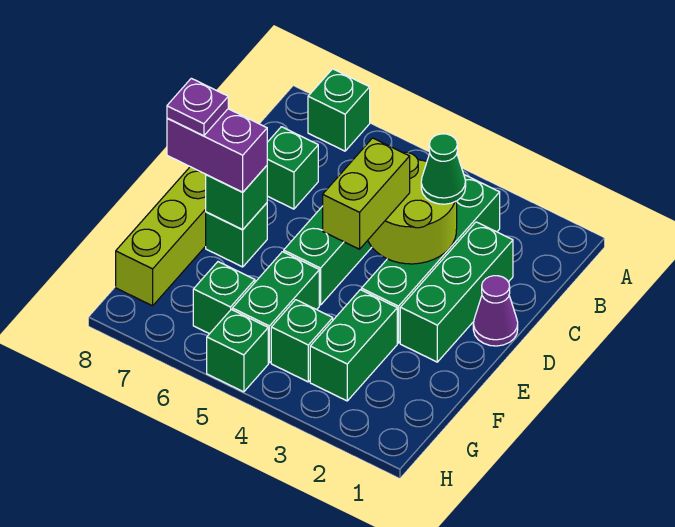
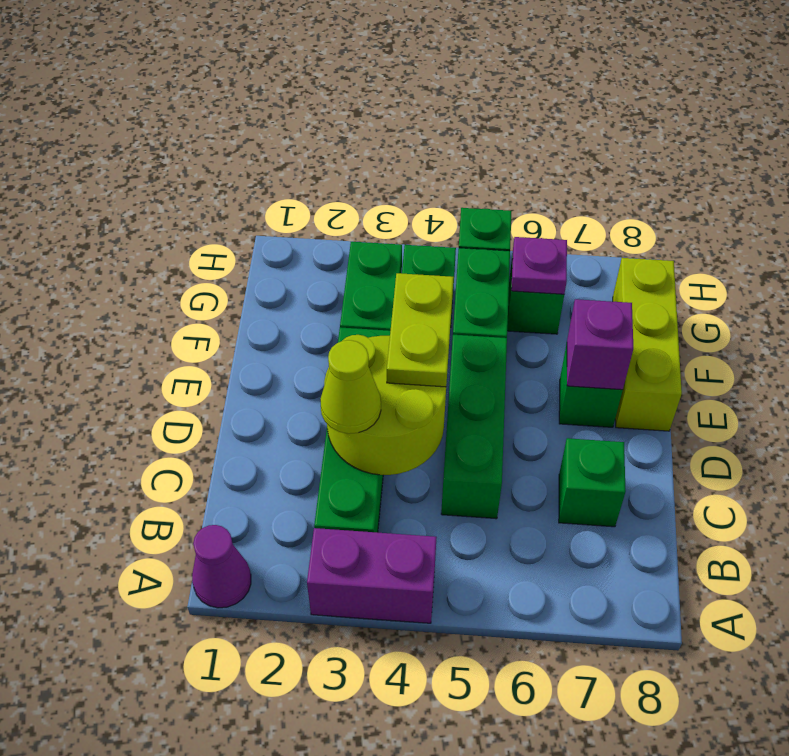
green 1x1 brick [308,69,370,151] -> none
green 1x3 brick [400,222,513,362] -> none
green 1x1 cone [421,134,466,204] -> lime 1x1 cone [320,340,381,434]
purple 1x1 cone [473,276,518,346] -> purple 1x1 cone moved to [192,525,251,608]
lime 1x2 brick [323,138,410,249] -> lime 1x2 plate [387,273,454,387]
green 1x1 brick [206,166,267,229] -> purple 1x1 brick [567,299,633,390]
purple 1x2 brick [167,109,267,192] -> purple 1x2 brick moved to [307,528,437,623]
purple 1x1 plate [167,78,228,136] -> purple 1x1 plate moved to [511,237,567,294]

